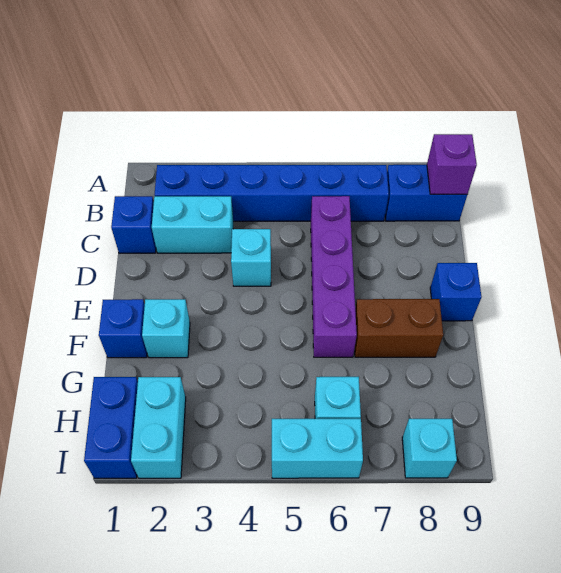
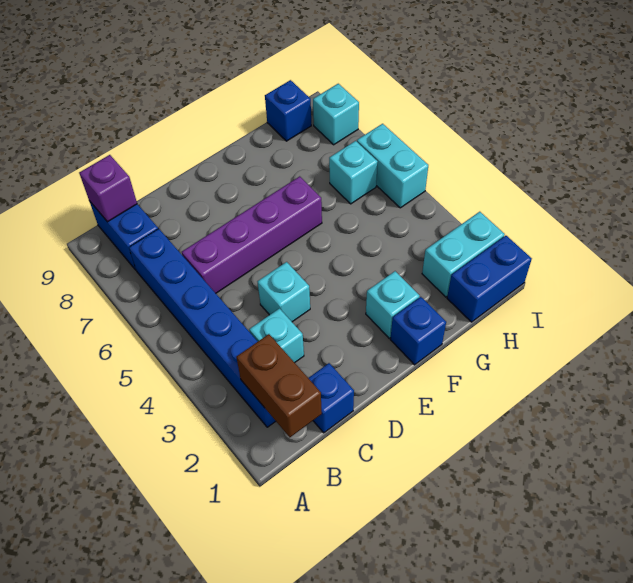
cyan 1x2 brick [152,196,233,253] -> cyan 1x1 brick [249,309,304,363]
blue 1x1 brick [430,263,481,321] -> blue 1x1 brick moved to [265,80,311,141]
brown 1x2 brick [355,299,443,357] -> brown 1x2 brick moved to [236,334,322,437]

